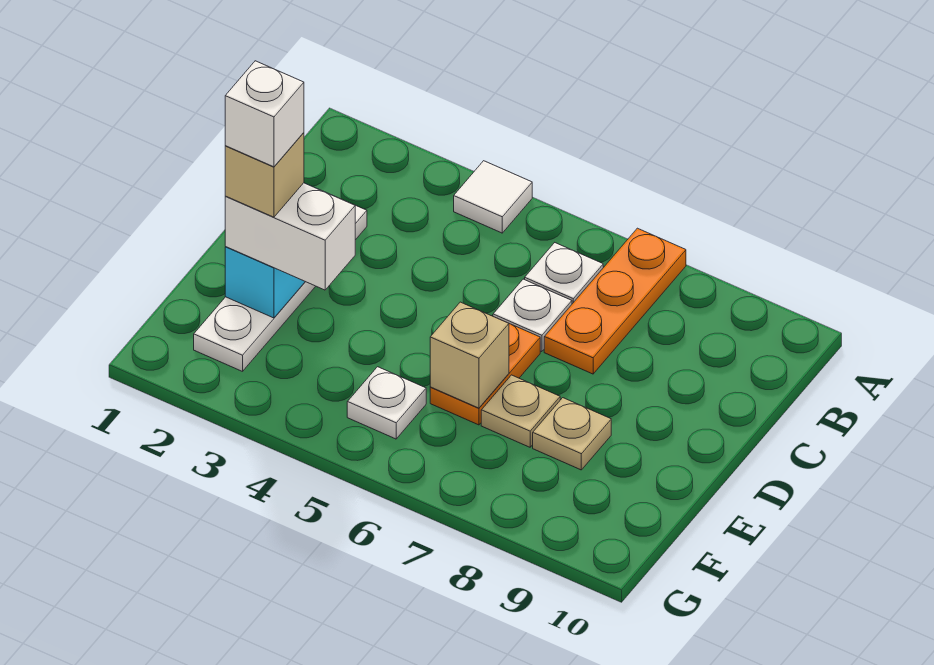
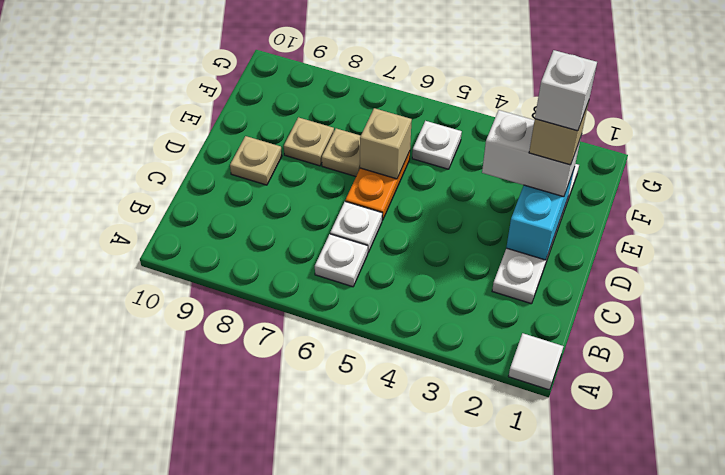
white 1x1 tile [454,161,532,233] -> white 1x1 tile moved to [508,333,563,390]
orange 1x3 plate [544,228,686,374] -> none
none -> tan 1x1 plate [230,136,282,185]

